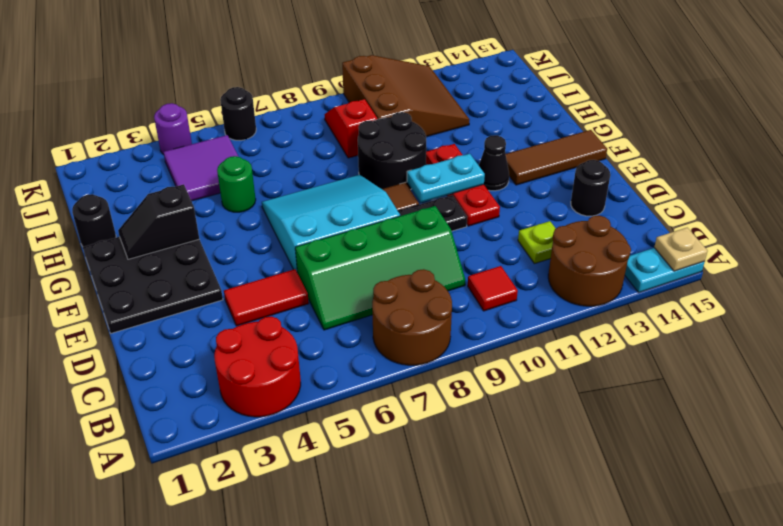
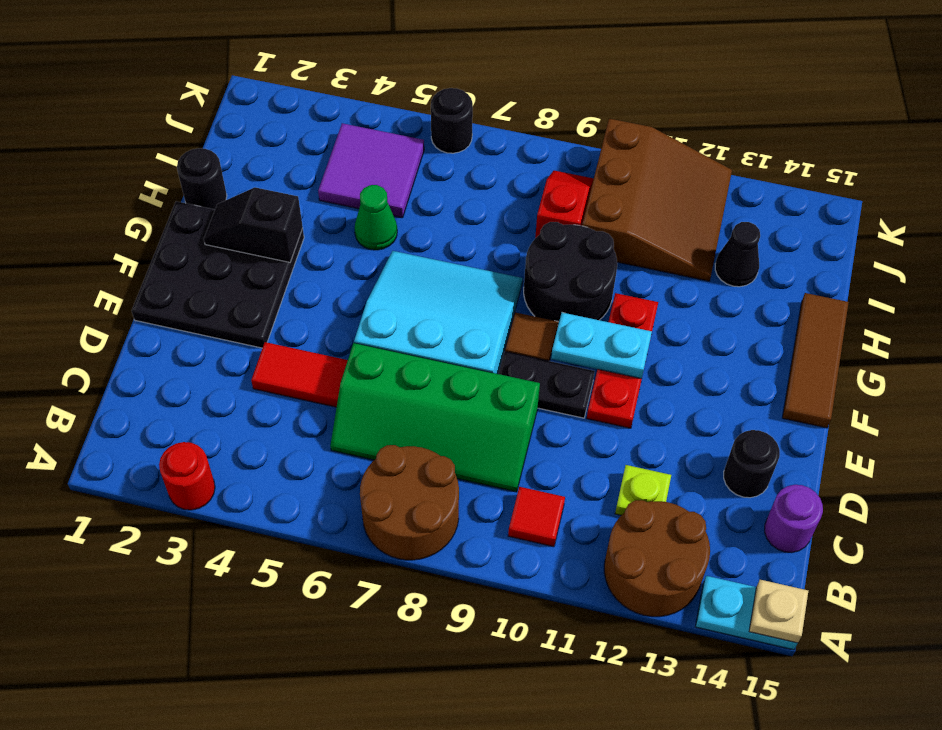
red 2x2 round brick [214,316,301,417] -> red 1x1 round brick [159,442,215,510]
black 1x1 cone [479,135,509,191] -> black 1x1 cone moved to [715,222,760,287]
brown 1x3 tile [506,130,607,185] -> brown 1x3 tile turned to [782,293,849,428]
green 1x1 round brick [217,156,256,212] -> green 1x1 cone [354,185,397,250]
purple 1x1 round brick [154,103,192,154] -> purple 1x1 round brick moved to [765,485,823,553]

